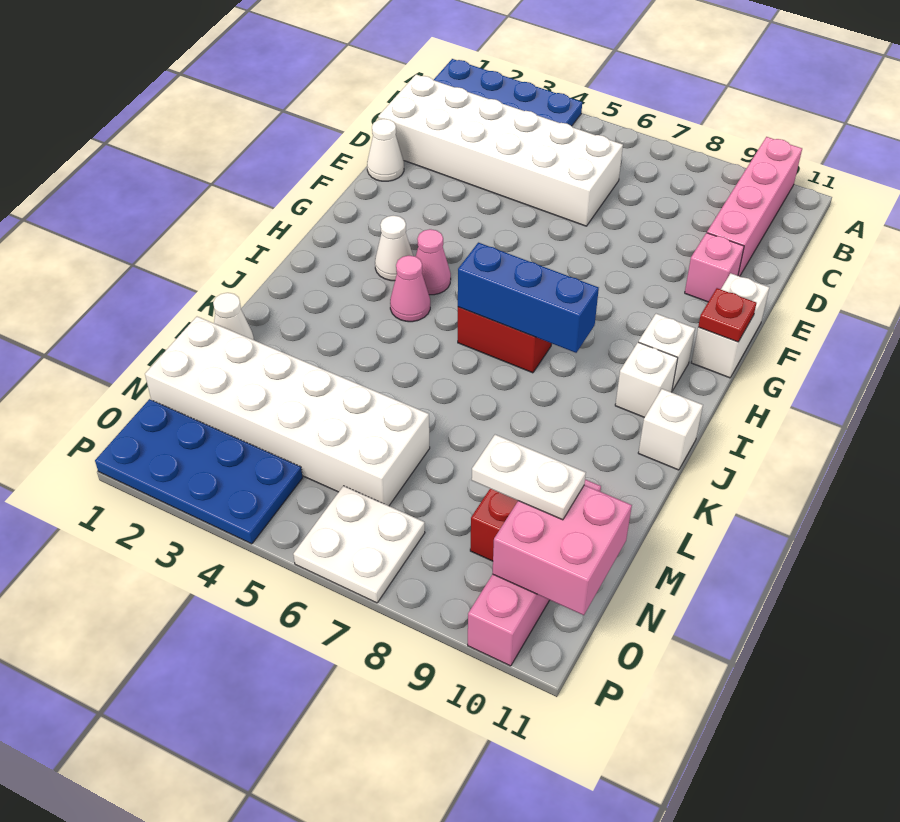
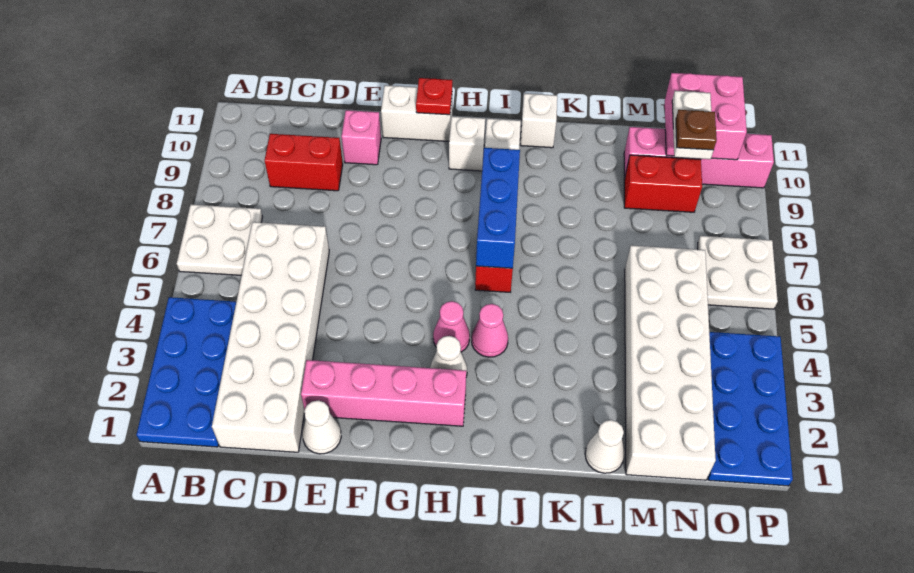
none -> white 2x2 plate [177,204,262,275]
pink 1x4 brick [707,137,802,276] -> pink 1x4 brick moved to [301,360,466,426]
none -> red 1x2 brick [265,134,343,191]
none -> brown 1x1 plate [676,110,717,150]

